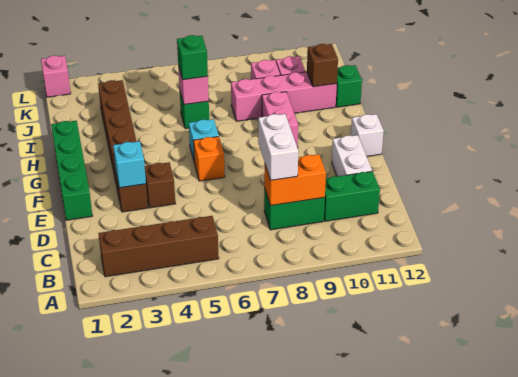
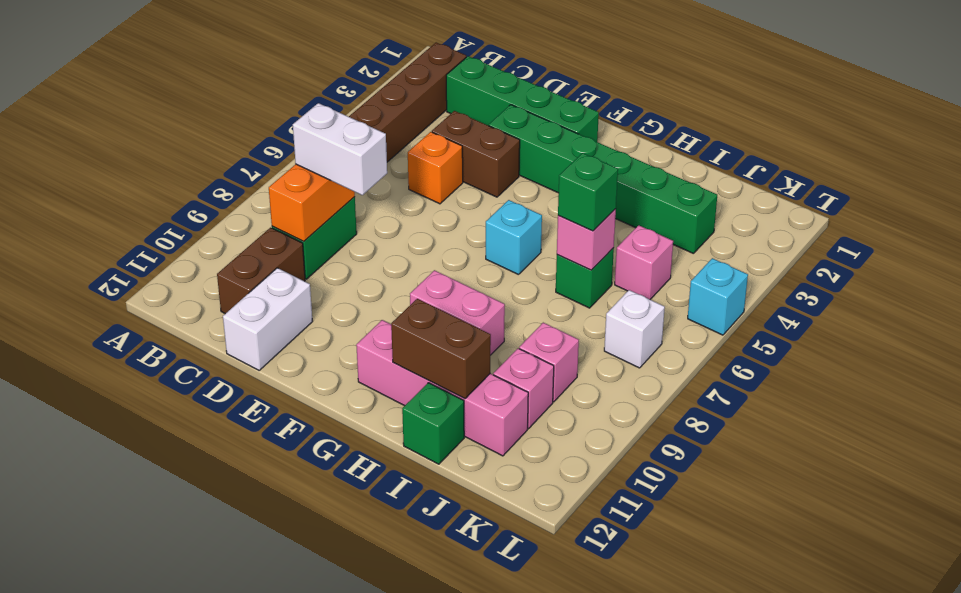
green 1x2 brick [324,171,380,221] -> brown 1x2 brick [217,228,305,314]
white 1x2 brick [332,135,372,176] -> white 1x2 brick turned to [223,268,313,370]
green 1x4 brick [51,121,92,220] -> green 1x4 brick moved to [446,56,599,142]
brown 1x6 brick [98,80,148,212] -> green 1x6 brick [489,105,717,254]
cyan 1x1 brick [113,141,146,188] -> cyan 1x1 brick moved to [688,258,748,335]
brown 1x1 brick [145,162,175,208] -> brown 1x2 brick [432,111,520,197]
orange 1x1 brick [193,137,225,181] -> orange 1x1 brick moved to [408,132,463,204]
white 1x1 brick [351,114,384,156] -> white 1x1 brick moved to [604,290,665,368]
pink 1x4 brick [231,72,337,121] -> pink 1x4 brick turned to [356,320,528,456]
brown 1x1 brick [307,44,338,87] -> brown 1x2 brick [391,299,491,399]
pink 1x1 brick [41,56,71,97] -> pink 1x1 brick moved to [615,225,673,299]

